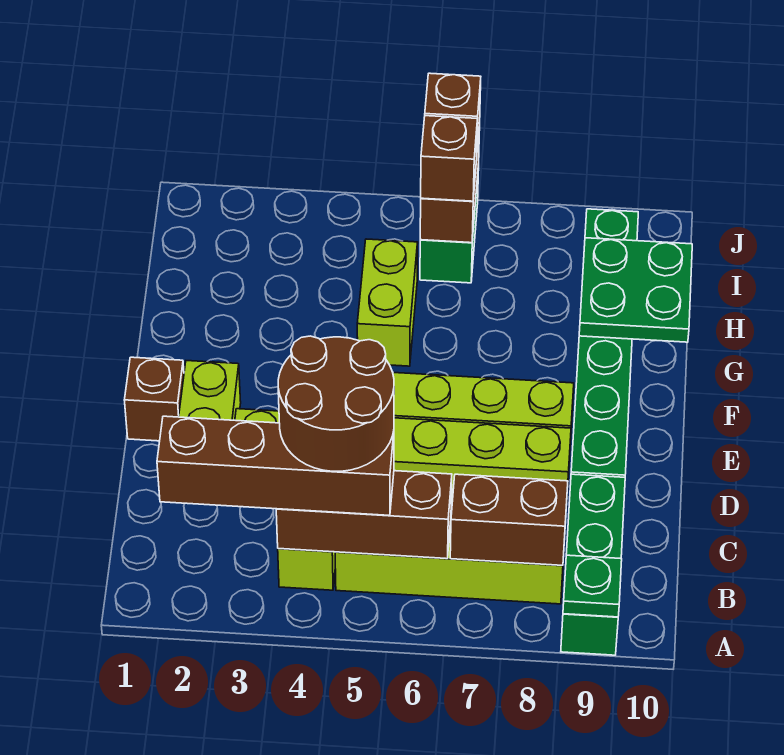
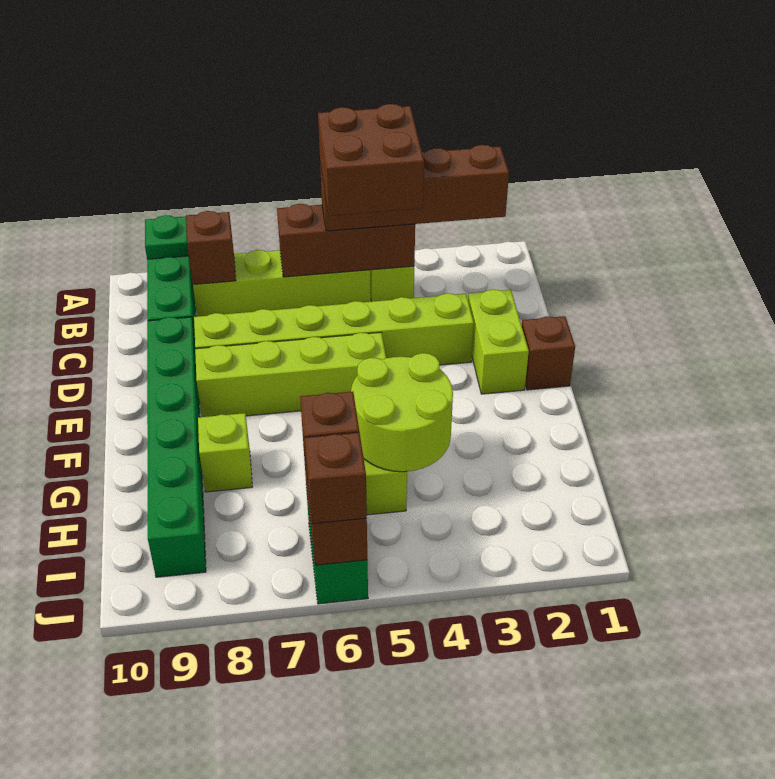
brown 2x2 round brick [278,336,394,471] -> brown 2x2 brick [318,104,424,216]
brown 1x2 brick [450,474,568,565] -> brown 1x1 brick [186,211,236,285]
none -> lime 2x2 round brick [351,353,453,472]
none -> lime 1x1 brick [198,413,252,492]
green 2x2 plate [579,238,692,342] -> none

